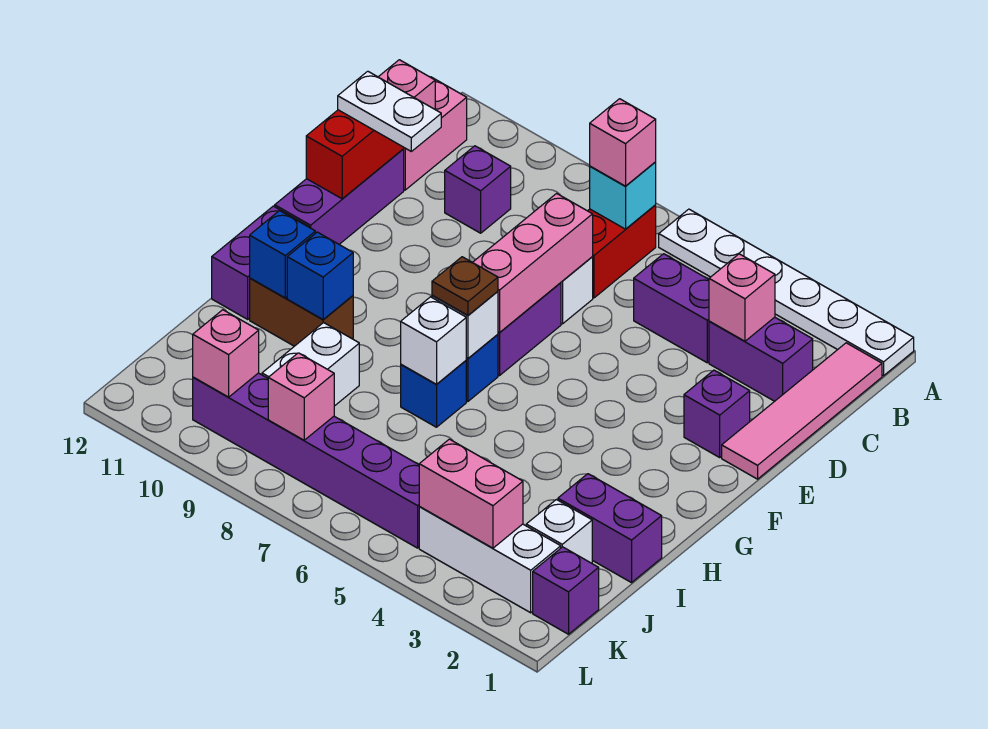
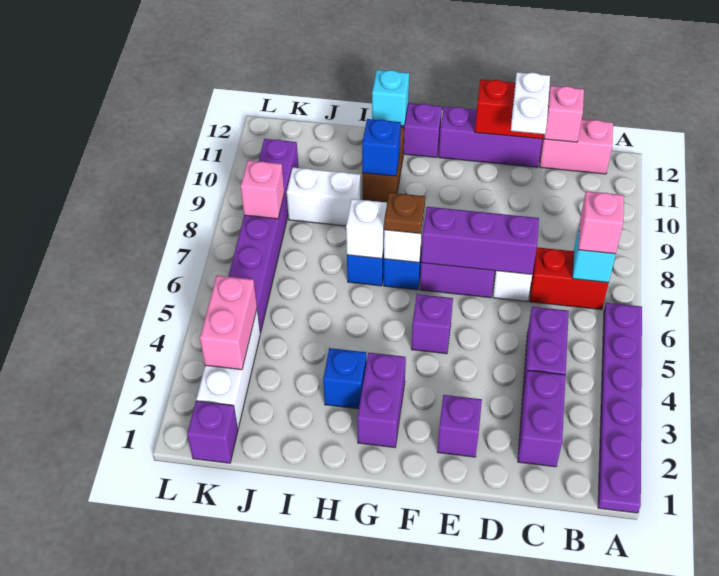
white 1x6 plate [659,209,914,376] -> purple 1x6 plate [598,303,642,513]
pink 1x4 tile [722,343,882,479] -> none
pink 1x1 brick [709,254,775,341] -> none
purple 1x1 brick [445,146,511,233] -> purple 1x1 brick moved to [411,294,453,354]
pink 1x3 brick [473,193,593,333] -> purple 1x3 brick [421,207,539,274]
blue 1x1 brick [250,211,315,298] -> blue 1x1 brick moved to [323,348,367,409]
none -> cyan 1x1 brick [372,70,409,126]
purple 1x2 brick [558,474,662,583] -> purple 1x2 brick moved to [357,353,406,447]
white 1x1 brick [526,500,592,563] -> none
pink 1x1 brick [193,310,259,397] -> none

